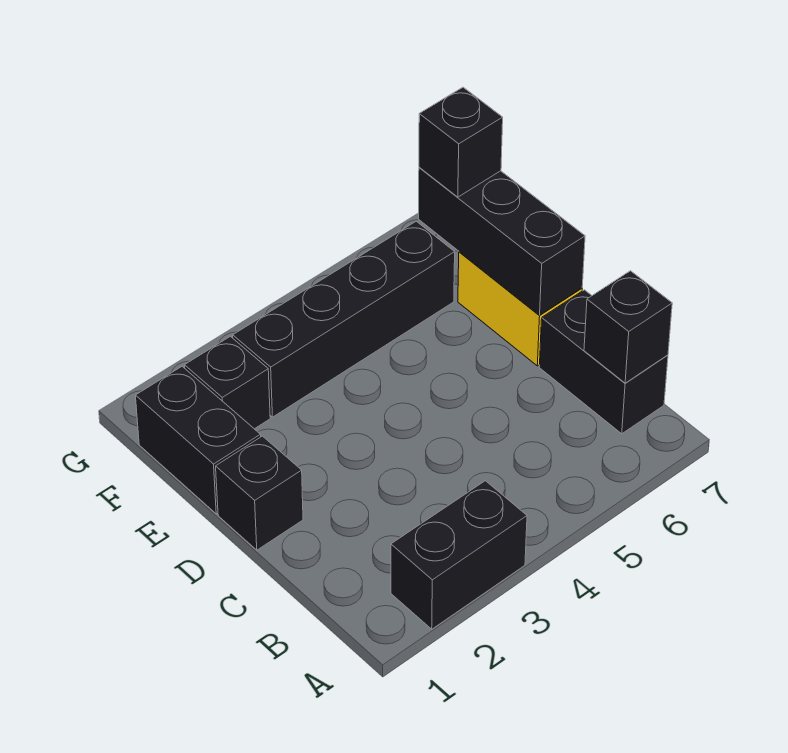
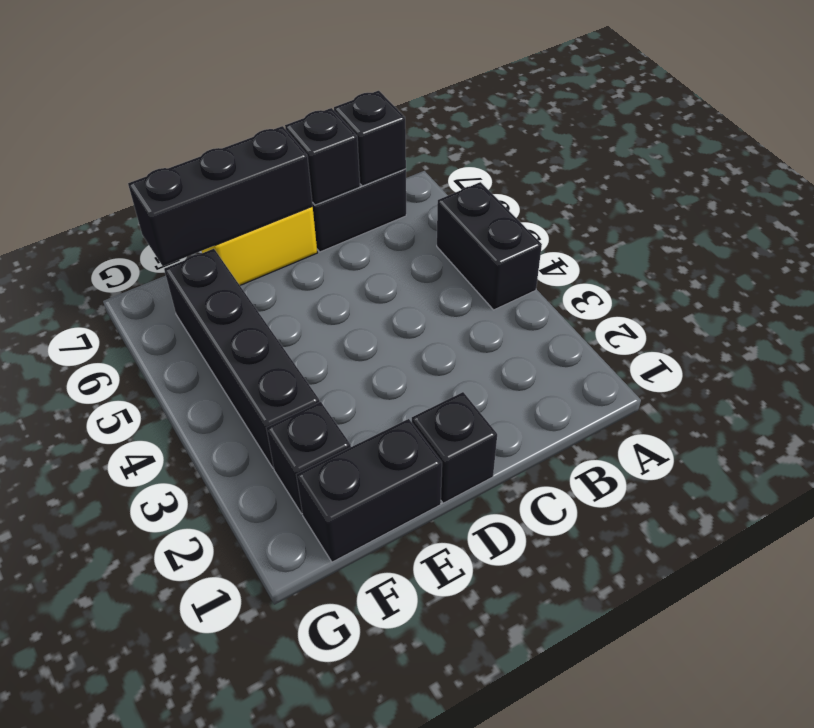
black 1x2 brick [391,481,527,629] -> black 1x2 brick moved to [437,182,542,310]
black 1x1 brick [419,87,503,197] -> black 1x1 brick moved to [285,108,360,205]

